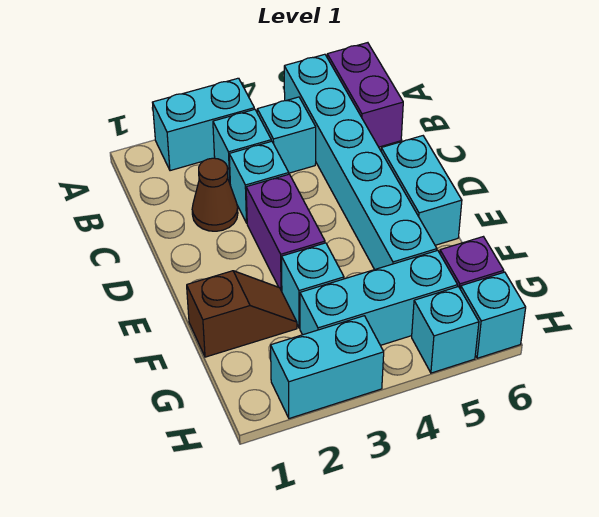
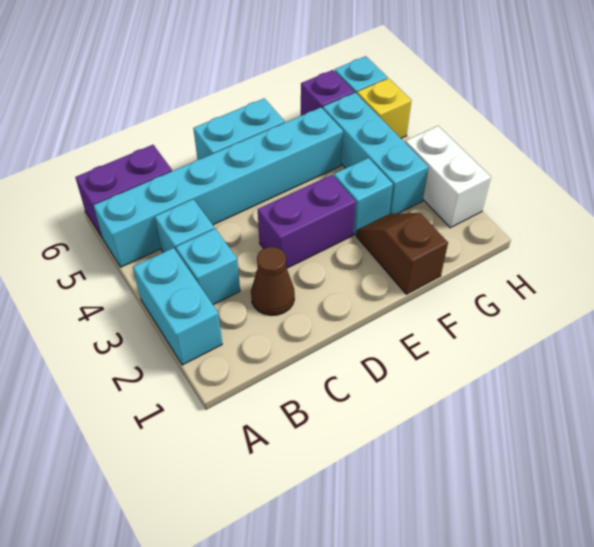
cyan 1x1 brick [229,141,289,223] -> none
cyan 1x2 brick [271,316,384,418] -> white 1x2 brick [405,126,491,228]
cyan 1x1 brick [412,287,479,373] -> yellow 1x1 brick [357,78,412,138]

